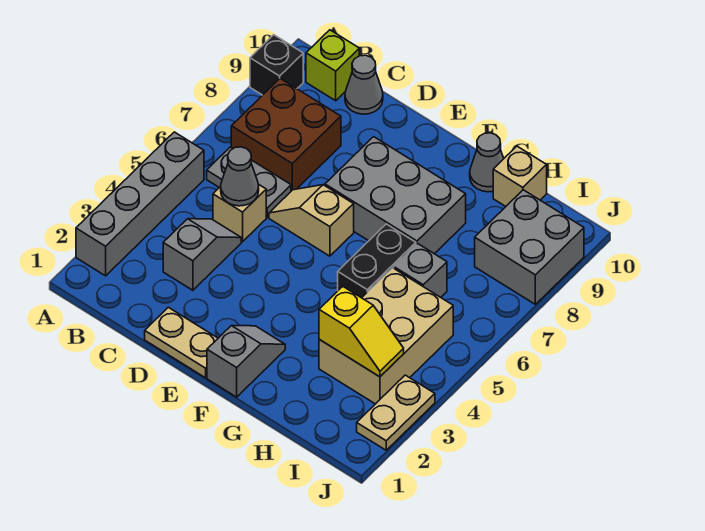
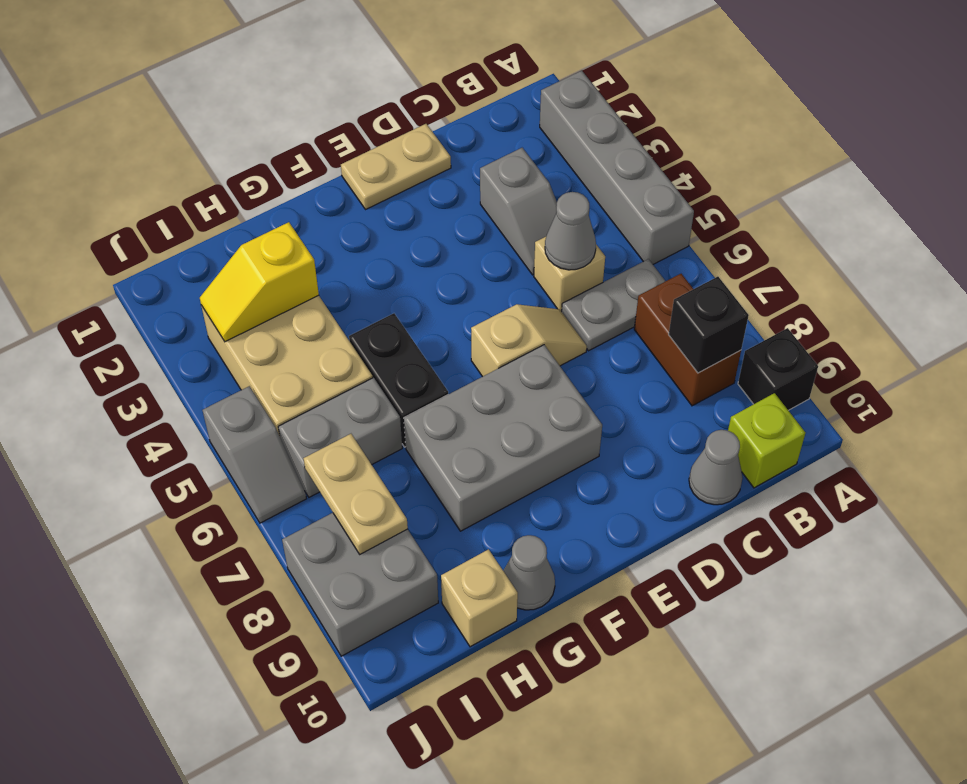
brown 2x2 brick [231,79,341,191] -> brown 1x2 brick [634,274,741,406]
none -> black 1x1 brick [669,277,749,373]
grey 1x2 slope [207,326,285,397] -> grey 1x2 slope moved to [203,386,306,523]
grey 1x1 brick [394,243,447,297] -> grey 1x2 brick [278,378,402,497]
tan 1x2 plate [357,375,435,450] -> tan 1x2 plate moved to [303,434,408,554]

